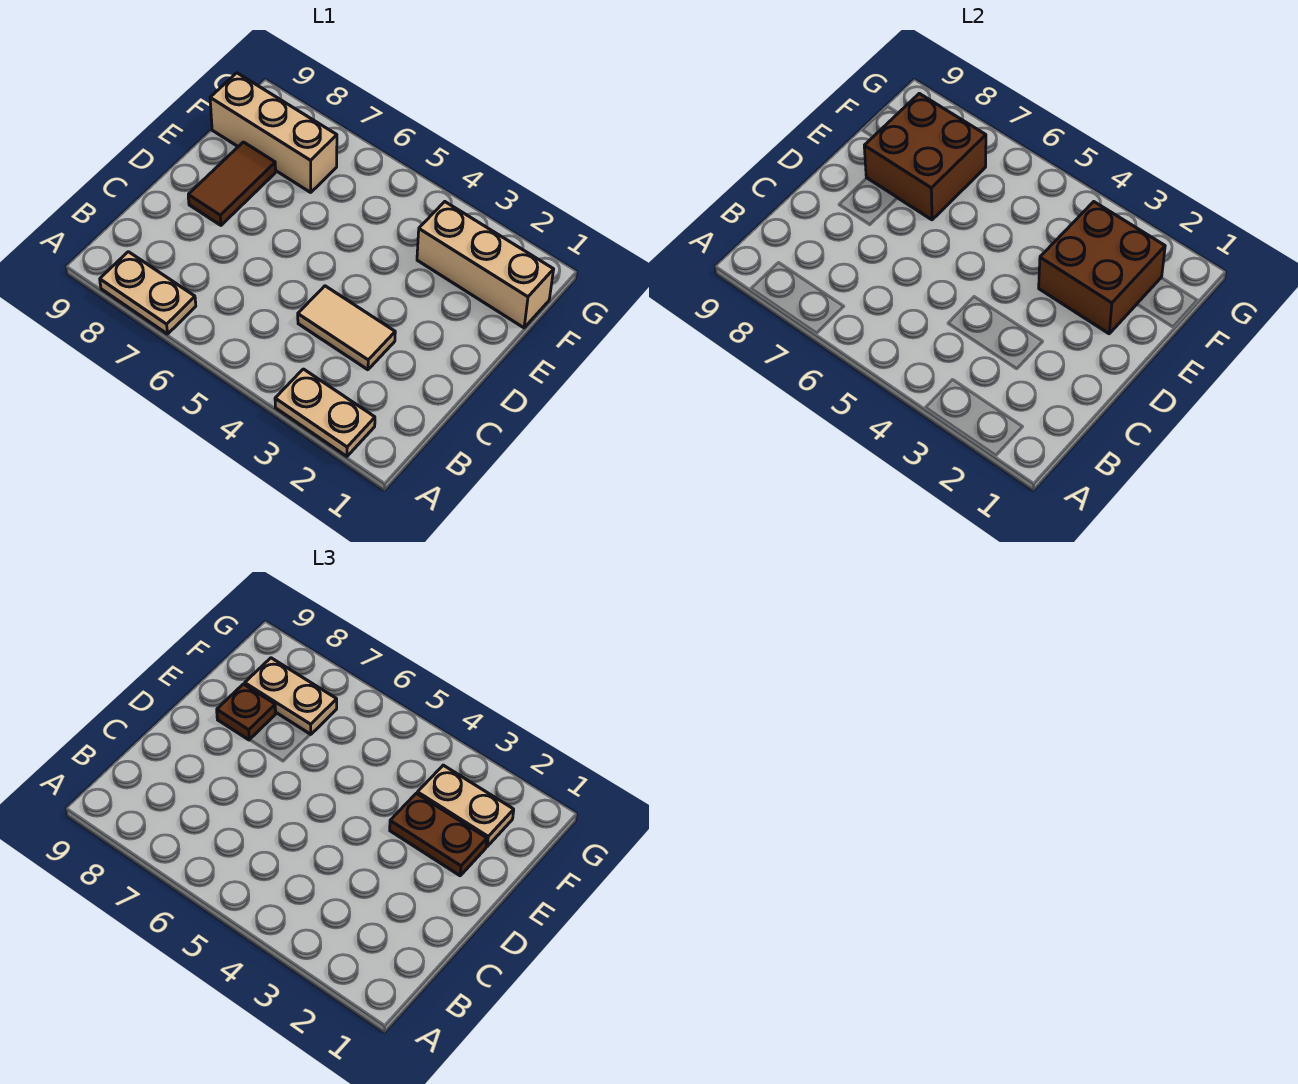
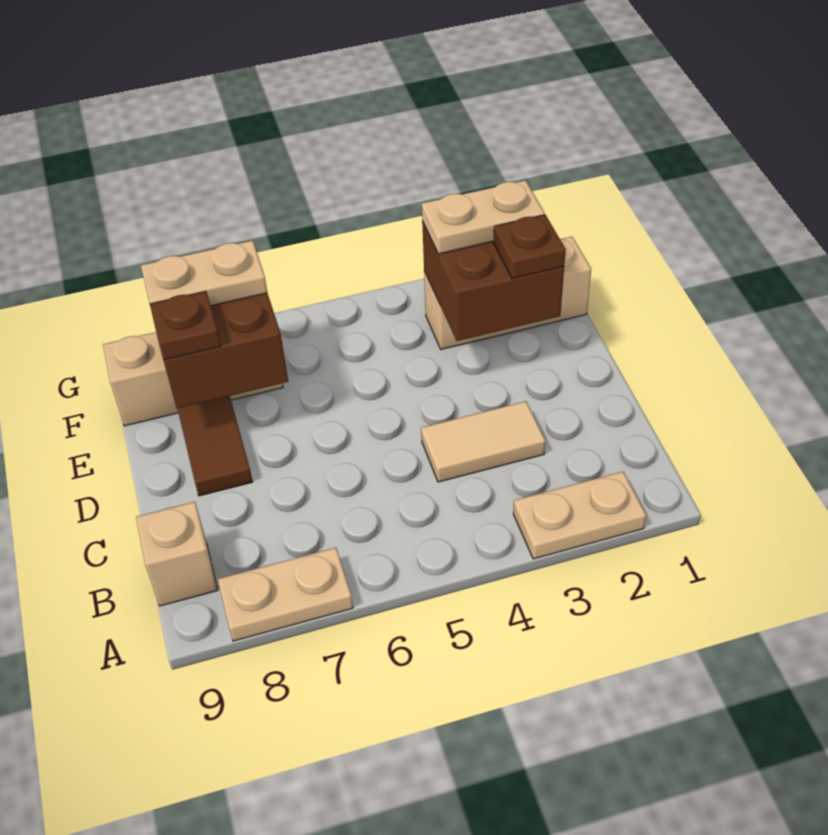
none -> tan 1x1 brick [136,502,218,606]
brown 1x2 plate [390,793,487,876] -> brown 1x1 plate [494,215,566,278]

